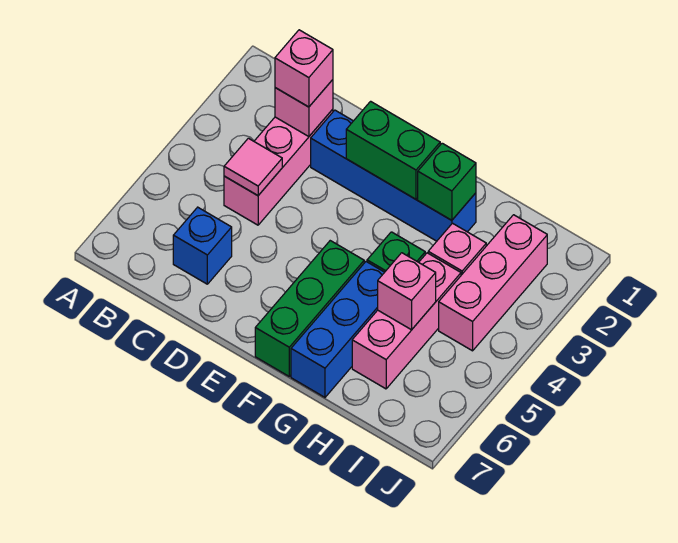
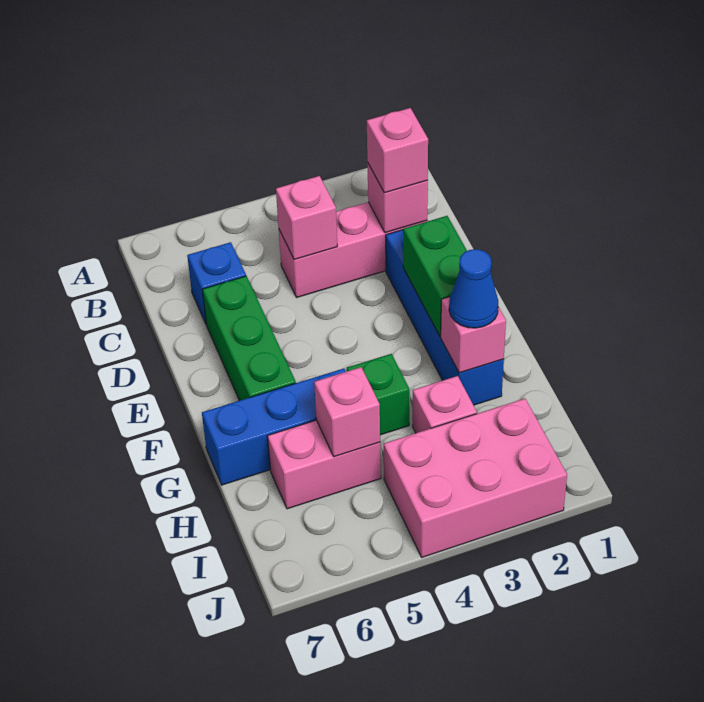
pink 1x1 tile [224,138,282,196] -> pink 1x1 brick [276,176,337,259]
green 1x3 brick [255,241,364,376] -> green 1x3 brick turned to [202,276,296,401]
green 1x1 brick [418,143,476,220] -> pink 1x1 brick [441,297,506,373]
none -> blue 1x1 cone [449,249,498,328]
pink 1x3 brick [352,253,461,389] -> pink 1x2 brick [268,420,381,509]
pink 1x3 brick [439,215,547,351] -> pink 2x3 brick [384,399,567,557]

